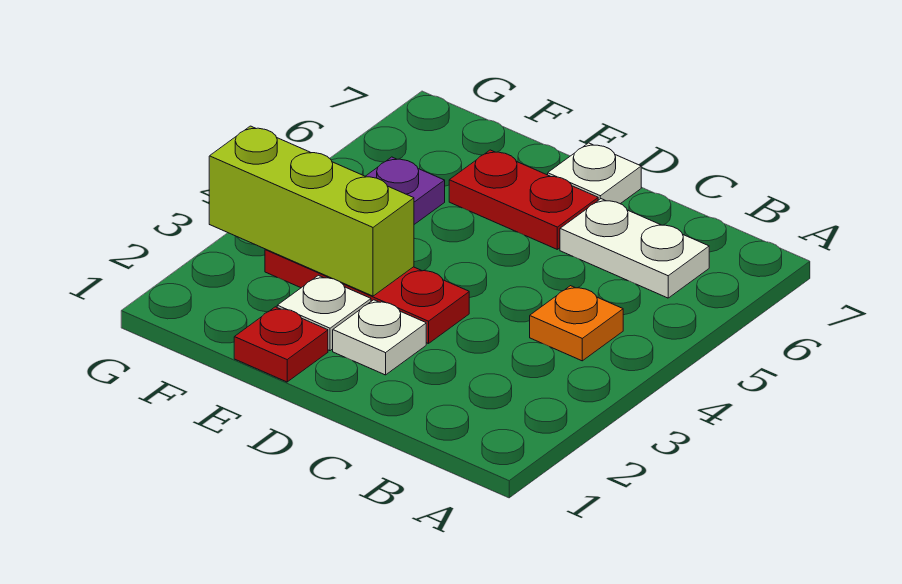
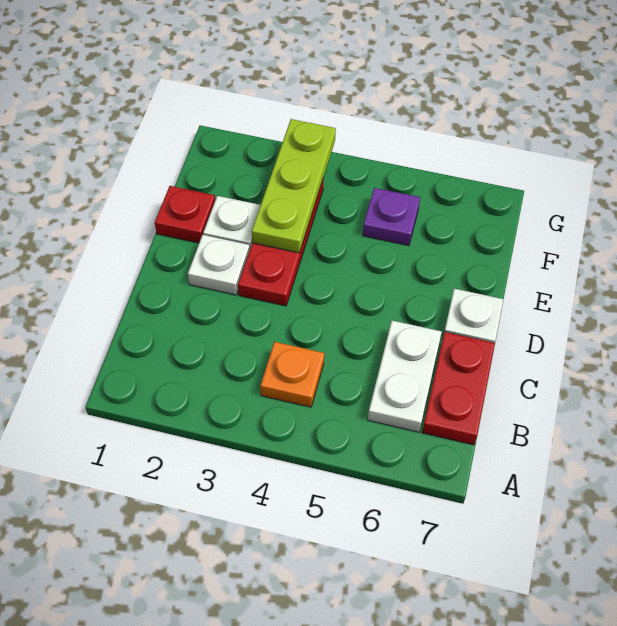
red 1x2 plate [449,150,598,249] -> red 1x2 plate moved to [422,332,495,445]
lime 1x3 brick [209,126,414,296] -> lime 1x3 plate [252,119,336,253]

